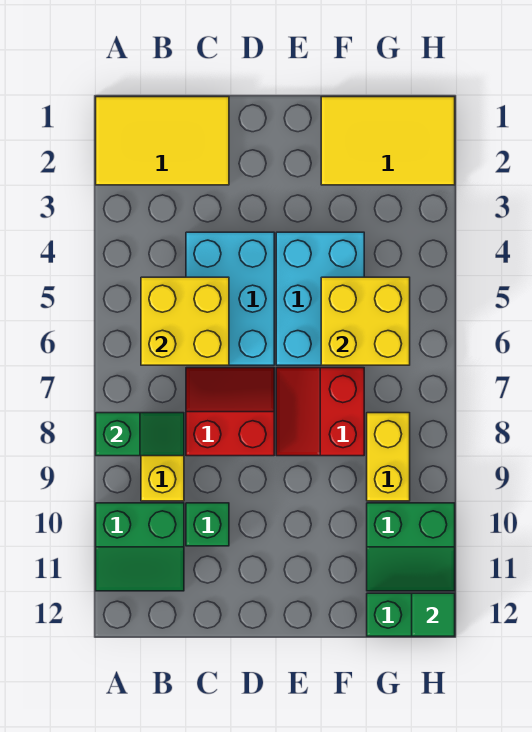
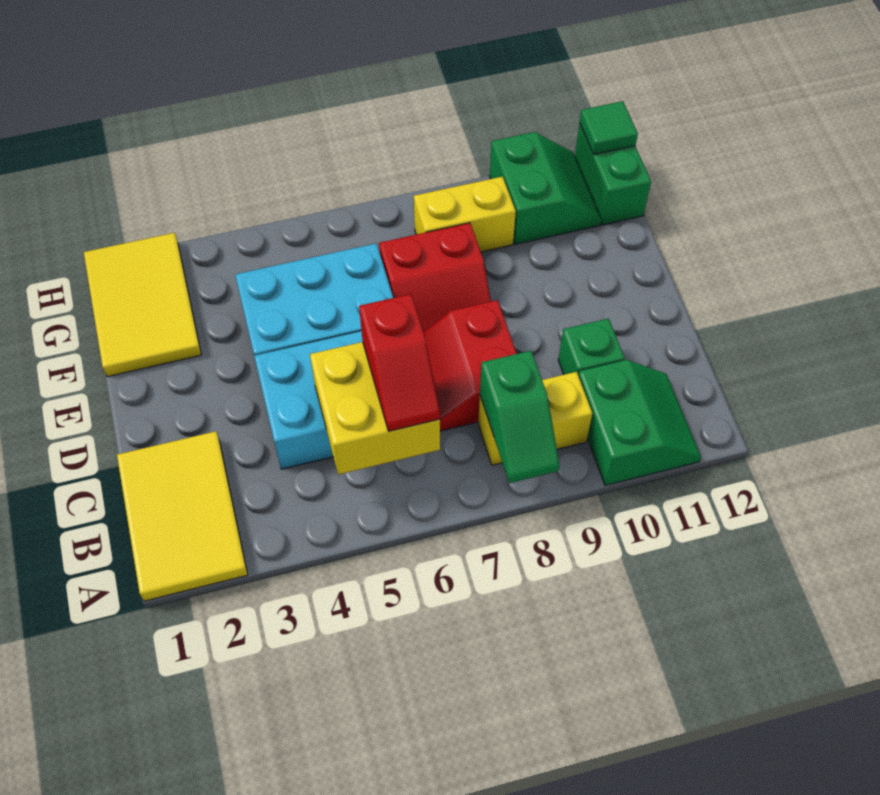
green 1x2 slope [96,413,184,456] -> green 1x2 slope turned to [480,351,560,483]
none -> red 1x2 slope [359,294,440,431]
yellow 2x2 brick [321,277,410,365] -> none

